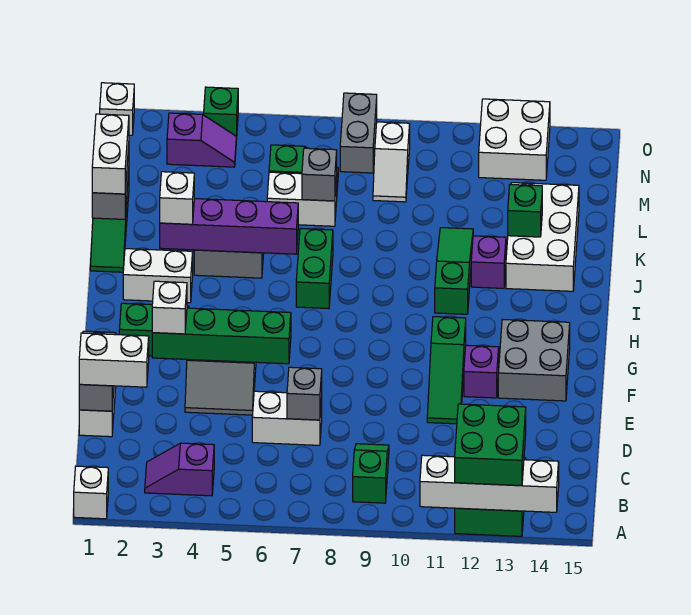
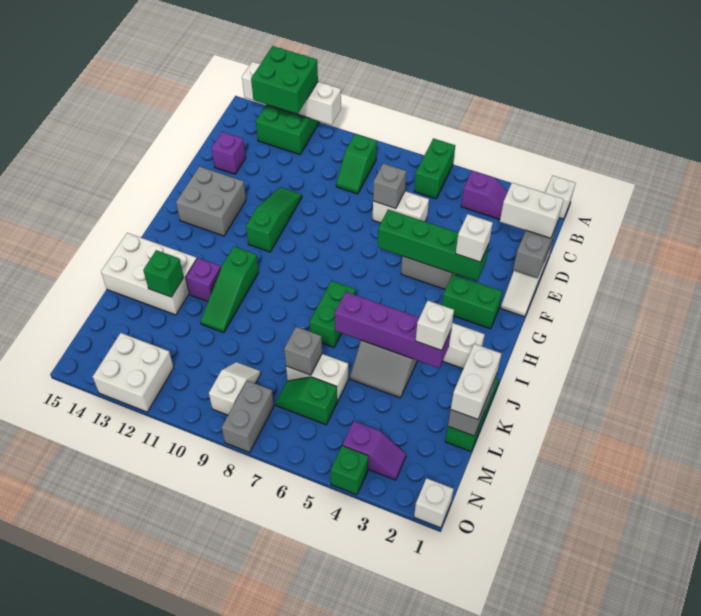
none -> green 1x2 brick [414,138,455,199]
purple 1x1 brick [464,345,499,398] -> purple 1x1 brick moved to [211,132,246,174]
white 2x3 brick [506,183,579,291] -> white 2x3 brick turned to [101,233,197,315]
purple 1x2 slope [167,113,236,167] -> purple 1x2 slope turned to [343,421,406,480]

